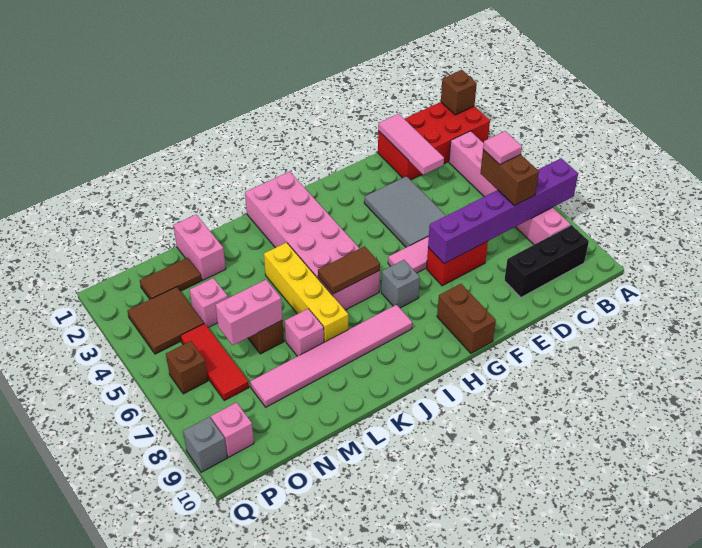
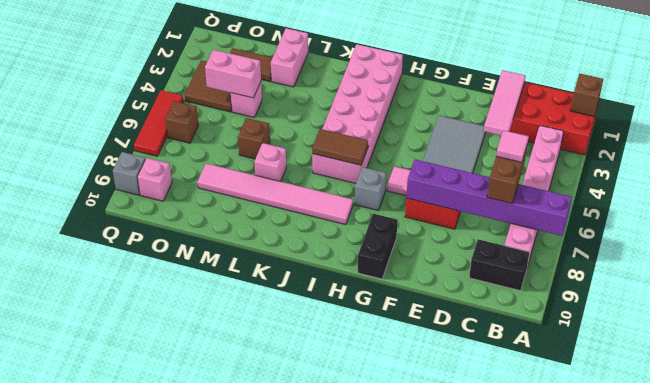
black 1x3 brick [504,225,589,297] -> black 1x2 brick [469,239,530,291]
brown 1x2 brick [437,284,496,353] -> black 1x2 brick [358,214,398,279]
yellow 1x4 brick [264,243,348,342] -> none
pink 1x2 brick [216,280,283,345] -> pink 1x2 brick moved to [205,50,261,98]
red 1x3 tile [180,324,249,401] -> red 1x3 tile moved to [134,90,184,156]

